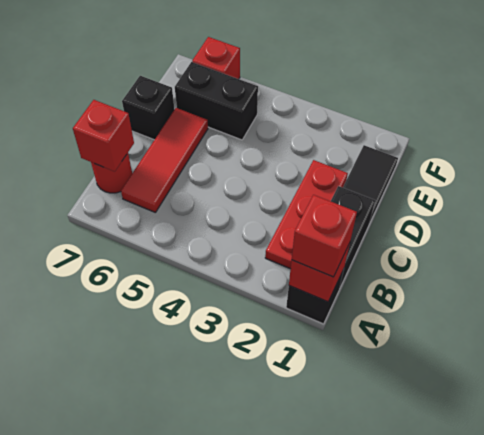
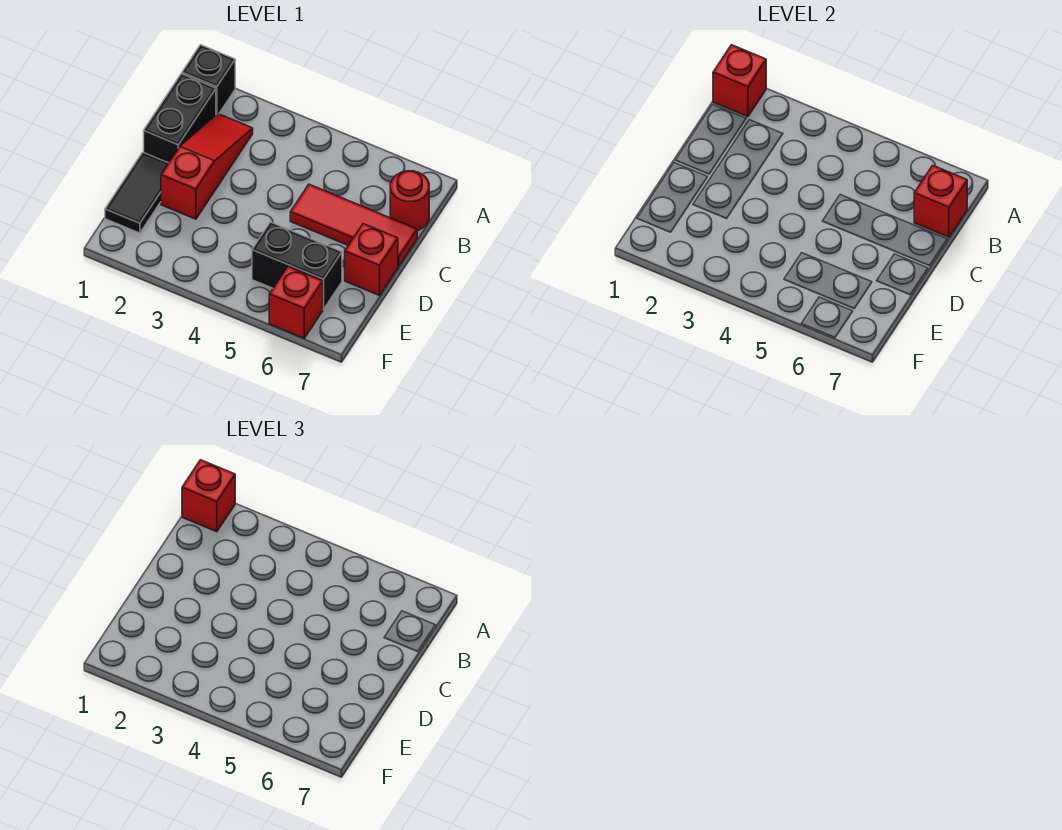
red 1x3 plate [265,160,348,269] -> red 1x3 slope [161,114,253,219]
red 1x3 tile [121,108,208,212] -> red 1x3 tile turned to [290,184,417,266]
black 1x1 brick [122,76,175,140] -> red 1x1 brick [345,224,398,295]

